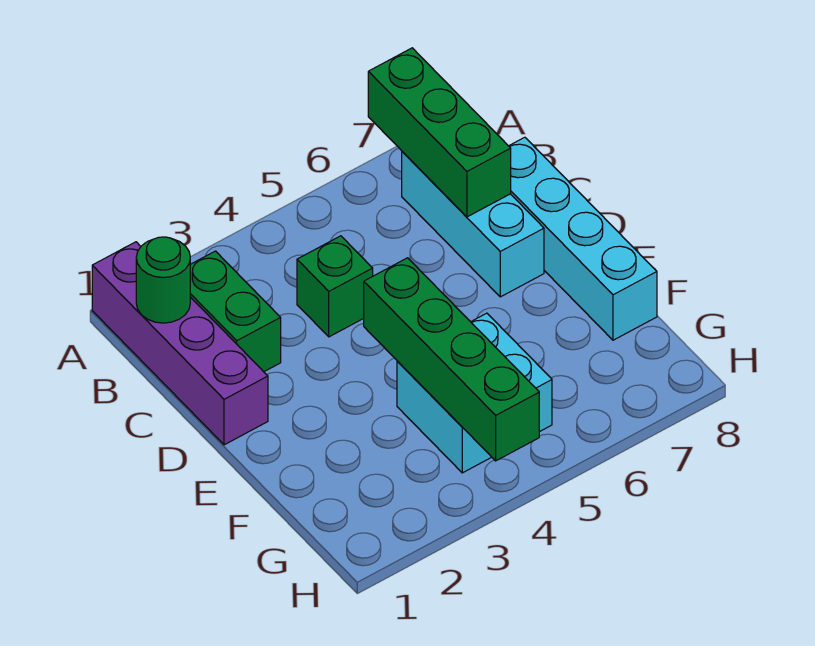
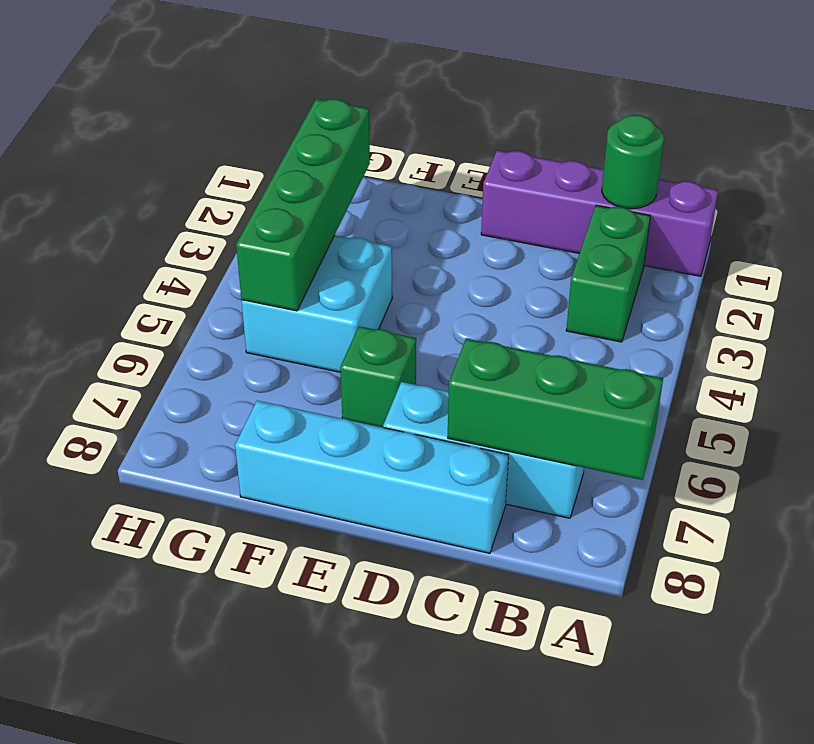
green 1x2 brick [190,251,281,372] -> green 1x2 brick turned to [566,205,650,342]
green 1x1 brick [297,236,373,337] -> green 1x1 brick moved to [340,326,416,427]
green 1x4 brick [364,258,539,461] -> green 1x4 brick turned to [236,99,370,311]

